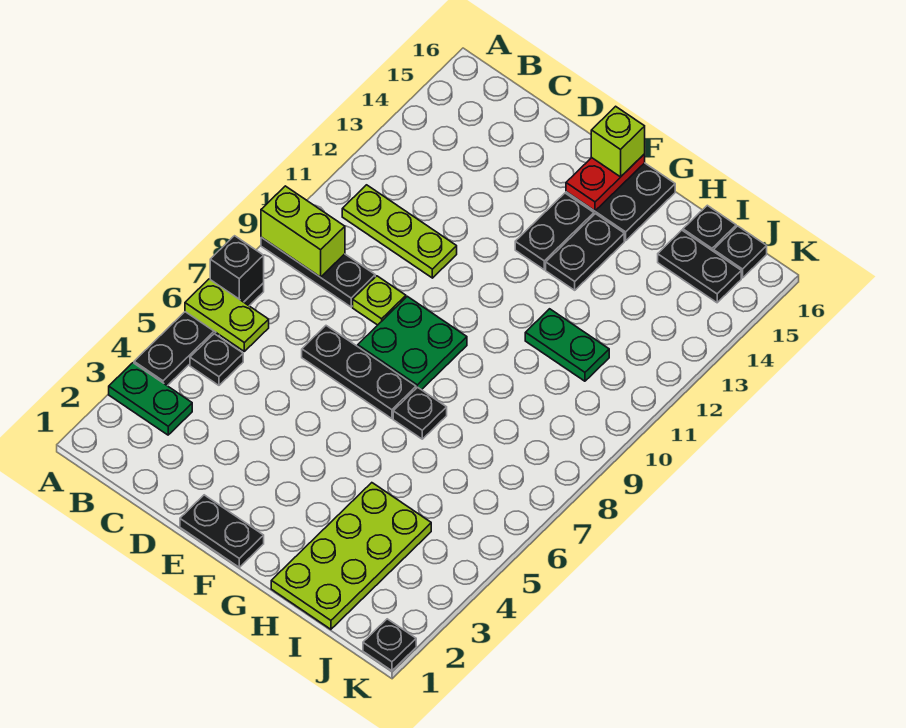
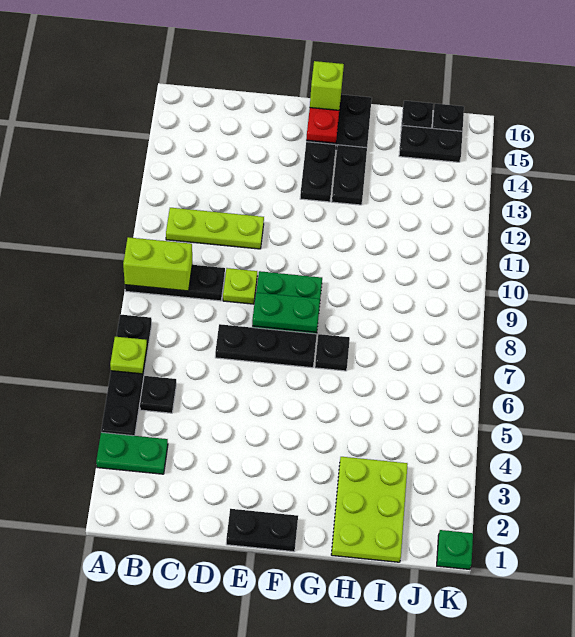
lime 1x2 plate [185,279,269,351] -> lime 1x1 plate [110,337,147,374]
black 1x1 brick [210,236,264,302] -> none
lime 2x4 plate [271,483,431,629] -> lime 2x3 plate [331,457,408,562]
green 1x2 plate [525,309,609,381] -> green 1x2 plate moved to [252,292,320,332]
black 1x1 plate [363,619,416,671] -> green 1x1 plate [437,530,473,569]

